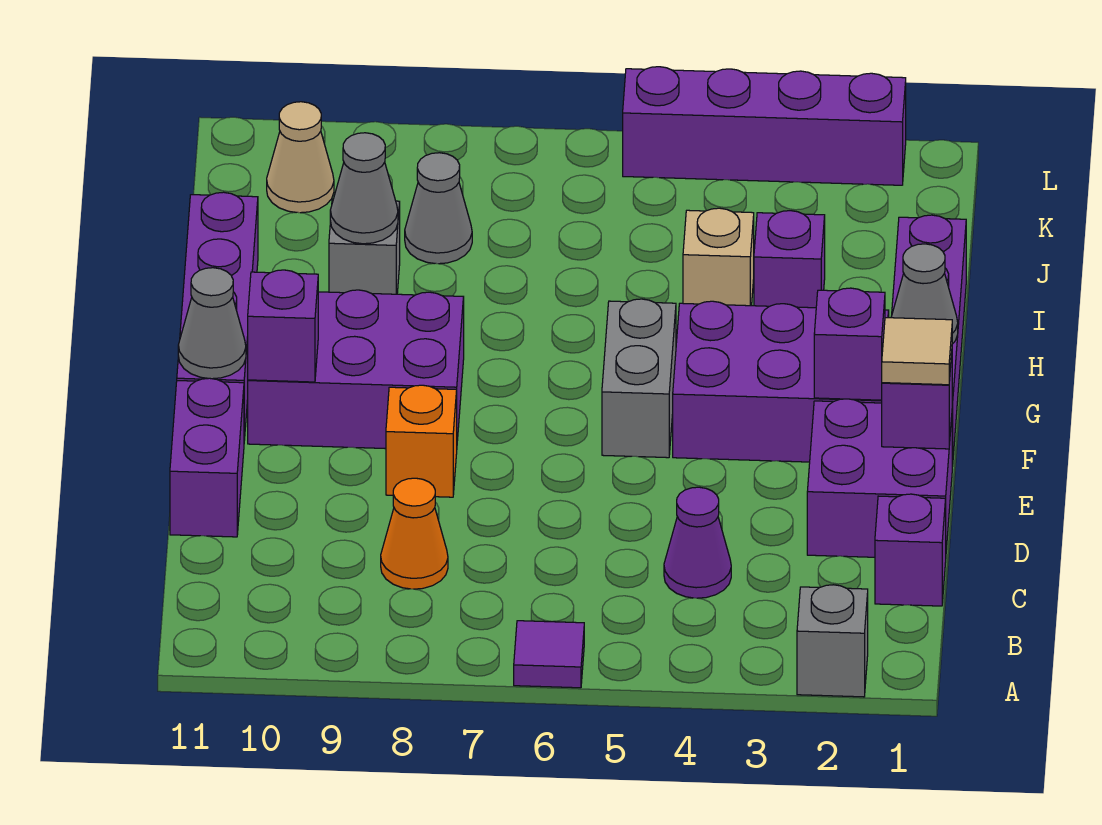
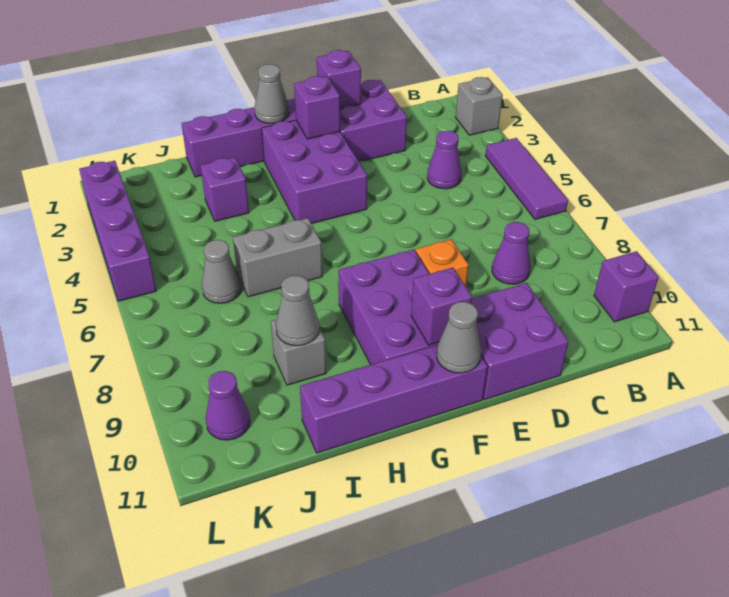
purple 1x1 tile [514,621,584,688] -> purple 1x3 tile [485,138,568,219]
purple 1x1 brick [875,494,946,606] -> purple 1x1 brick moved to [594,251,659,322]
orange 1x1 cone [381,478,448,589] -> purple 1x1 cone [492,222,530,284]
purple 1x2 brick [170,378,244,537] -> purple 2x2 brick [471,283,569,399]
tan 1x1 tile [882,318,952,385] -> none
grey 1x2 brick [602,299,676,458] -> grey 1x2 brick moved to [233,218,322,297]
tan 1x1 brick [683,208,754,306] -> none
grey 1x1 cone [405,153,472,264] -> grey 1x1 cone moved to [202,240,241,303]
tan 1x1 cone [267,102,334,213] -> purple 1x1 cone [206,371,250,440]

